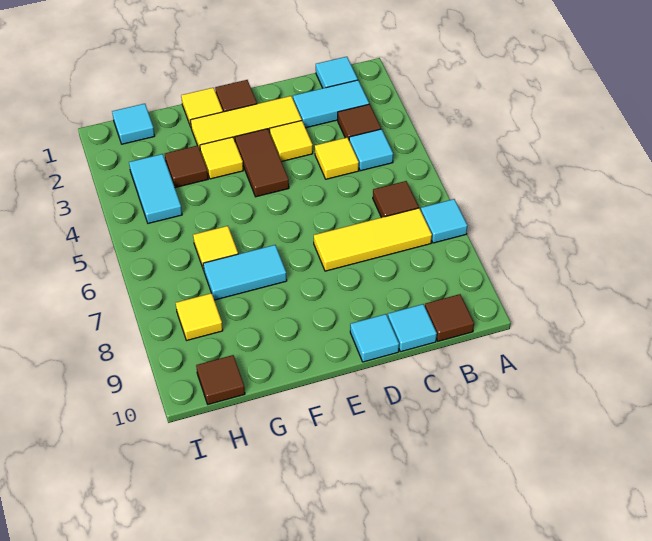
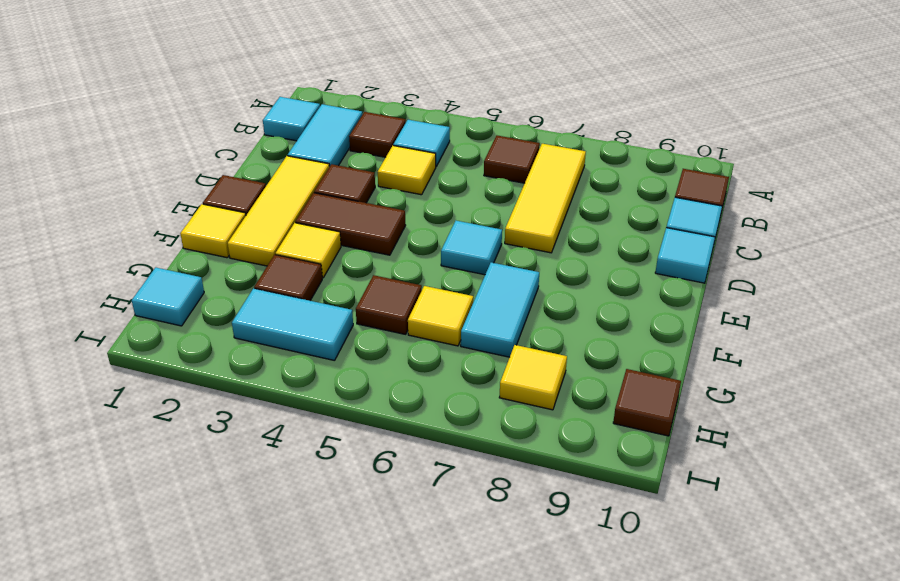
cyan 1x1 tile [421,199,467,243] -> cyan 1x1 tile moved to [441,221,502,275]
yellow 1x1 tile [269,121,313,162] -> brown 1x1 tile [314,164,375,203]
none -> brown 1x1 tile [356,275,422,334]

